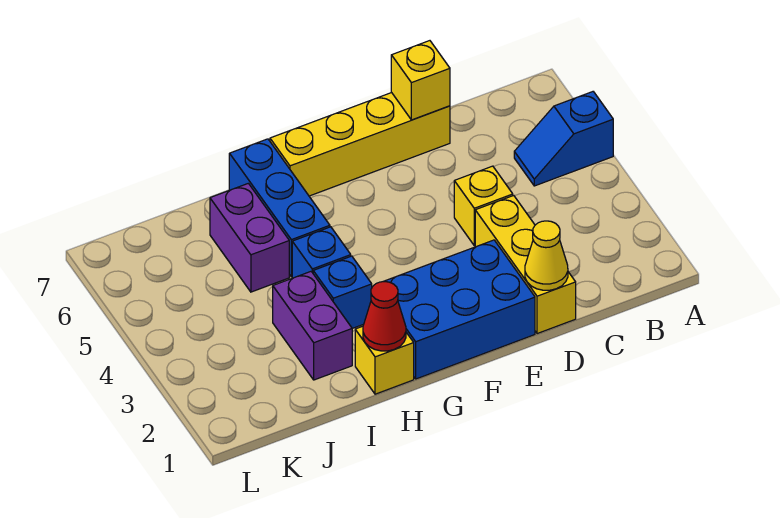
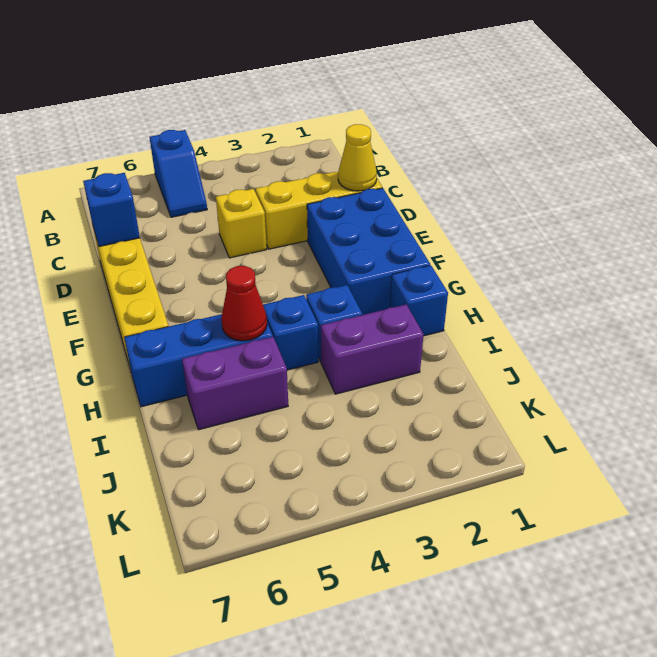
yellow 1x1 brick [391,41,450,120] -> blue 1x1 brick [83,173,140,246]
yellow 1x1 brick [355,326,414,394] -> blue 1x1 brick [390,265,448,336]
red 1x1 cone [363,282,406,351] -> red 1x1 cone moved to [221,266,267,341]

